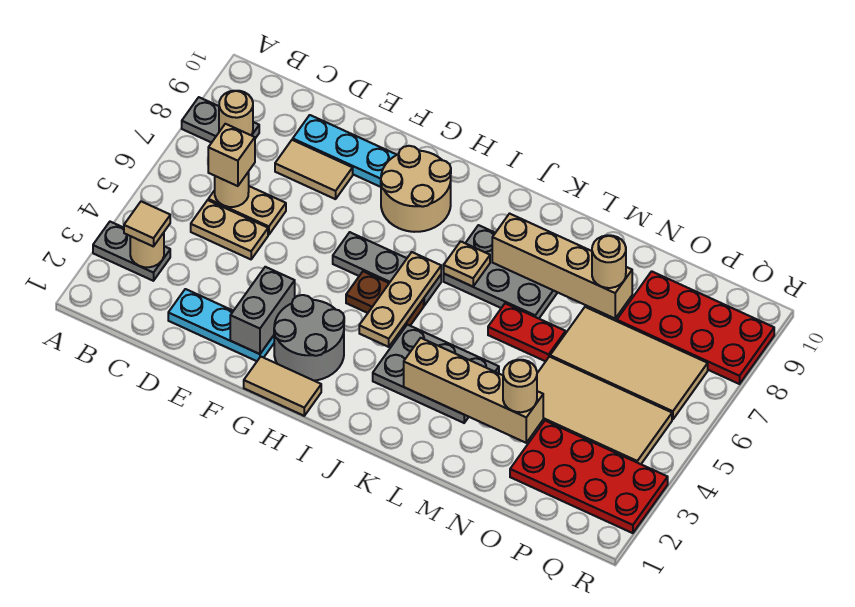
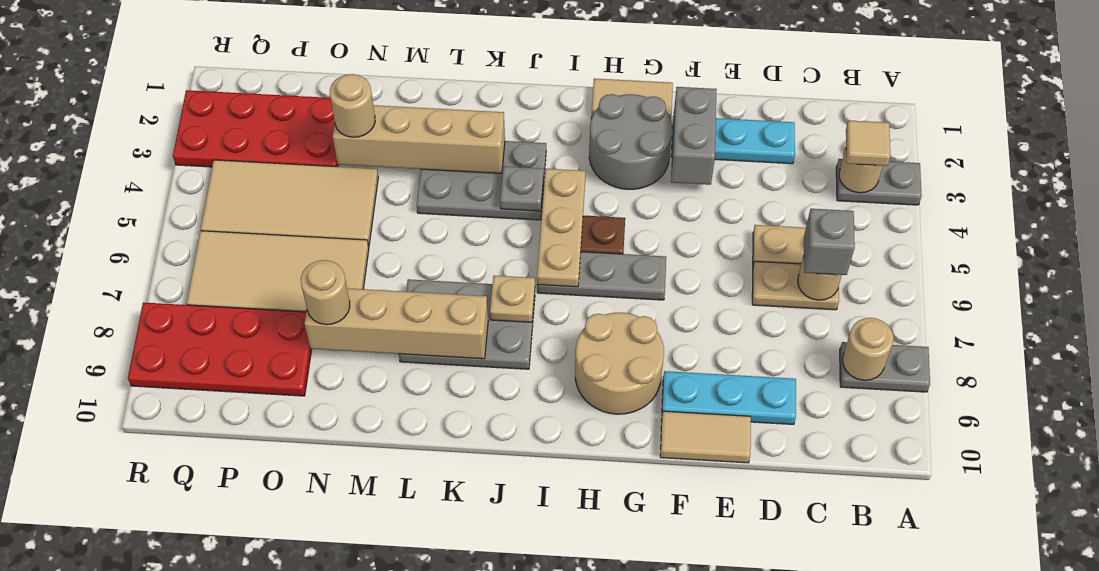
tan 1x1 brick [208,124,255,186] -> grey 1x1 brick [804,209,855,275]
tan 1x2 tile [275,140,353,199] -> tan 1x2 tile moved to [660,411,751,463]
none -> grey 1x1 plate [500,166,543,211]
red 1x2 plate [488,303,566,361] -> none

